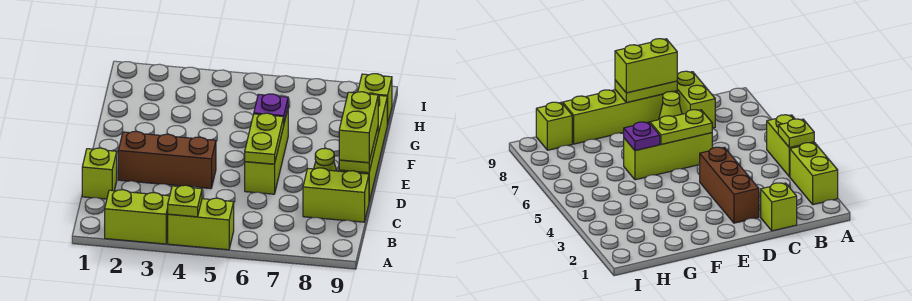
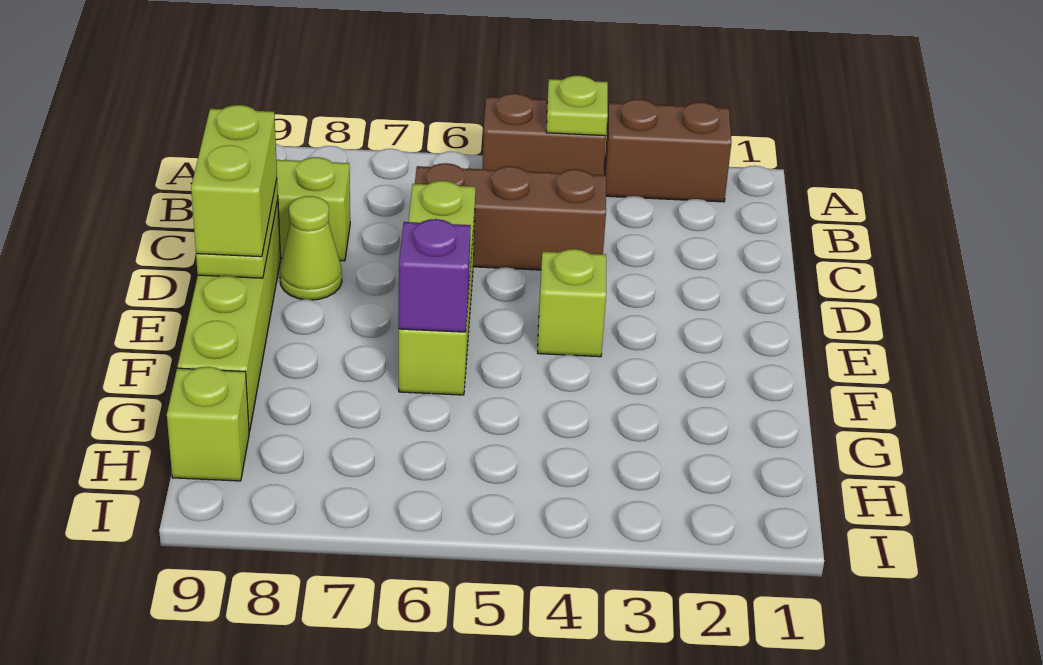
lime 1x2 brick [105,190,170,244] -> brown 1x2 brick [605,99,732,202]
lime 1x2 brick [168,198,234,250] -> brown 1x2 brick [482,93,606,175]
lime 1x1 brick [82,148,117,199] -> lime 1x1 brick moved to [538,249,606,357]
brown 1x3 brick [118,131,216,189] -> brown 1x3 brick moved to [415,163,606,270]
purple 1x1 plate [254,94,288,122] -> purple 1x1 brick [399,219,471,332]

